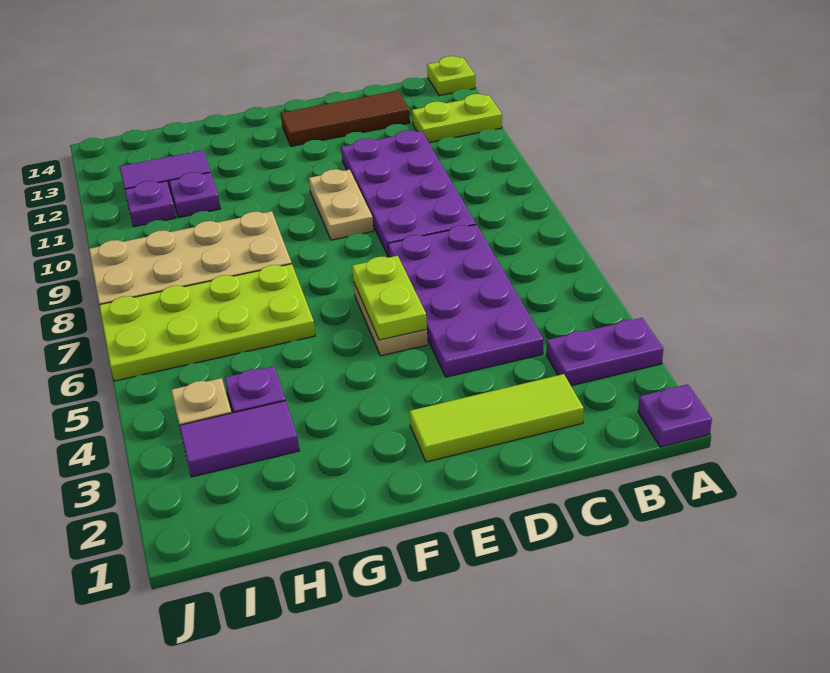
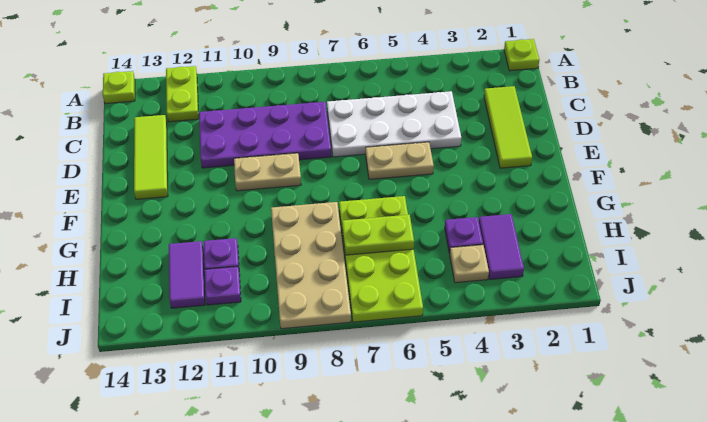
purple 1x1 plate [638,384,712,447] -> lime 1x1 plate [504,39,539,71]
purple 1x2 plate [546,318,663,386] -> none
purple 2x4 plate [388,225,543,377] -> white 2x4 plate [327,91,461,157]
brown 1x3 tile [281,91,410,146] -> lime 1x3 tile [134,115,168,199]
lime 1x2 plate [352,256,427,340] -> lime 1x2 plate moved to [342,215,414,255]

